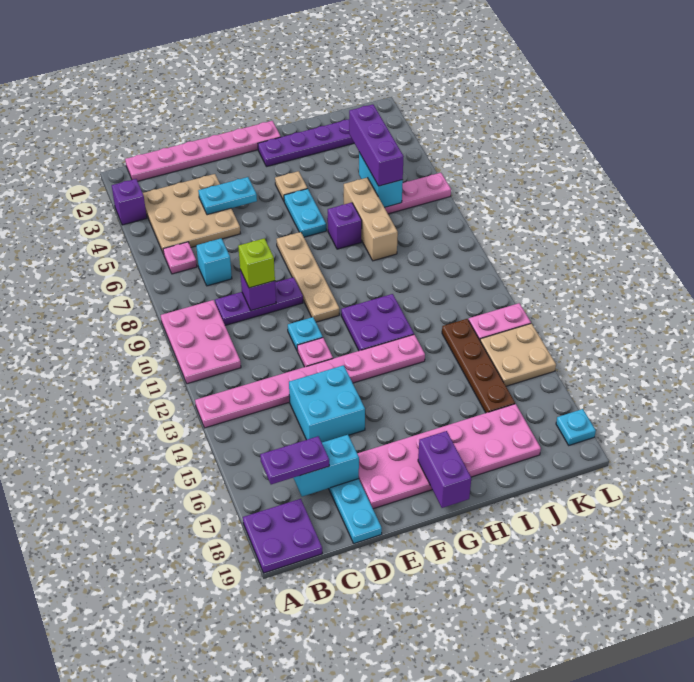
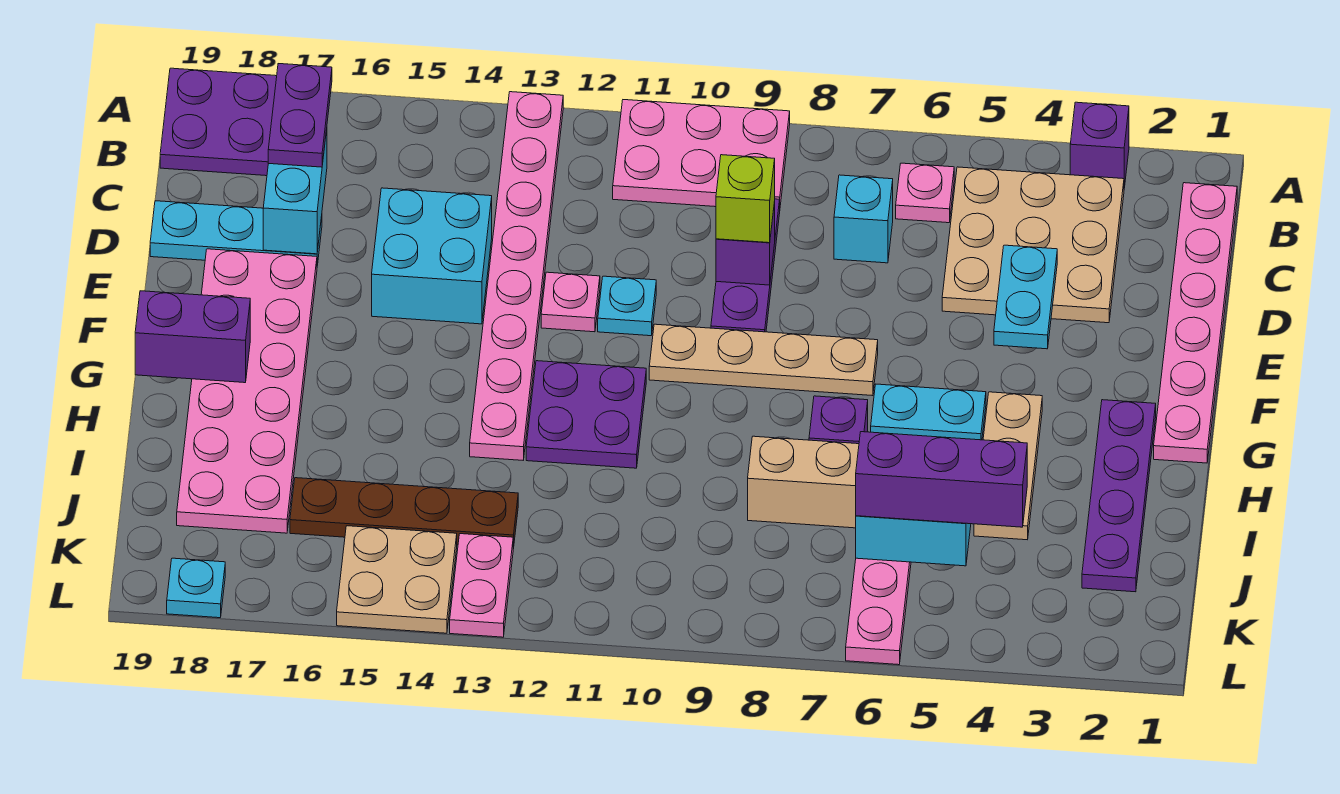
tan 1x1 plate [275,171,307,201] -> tan 1x3 plate [974,392,1042,540]

